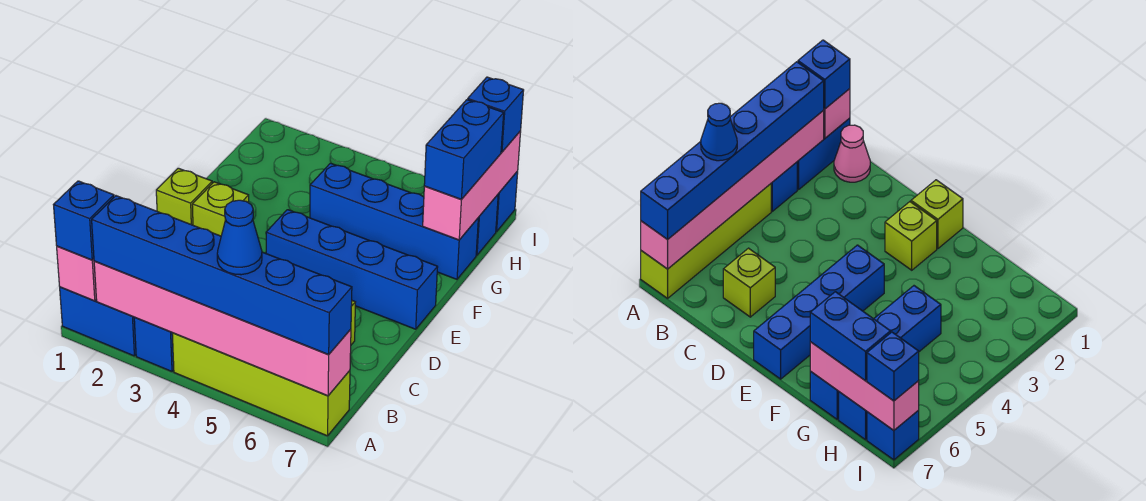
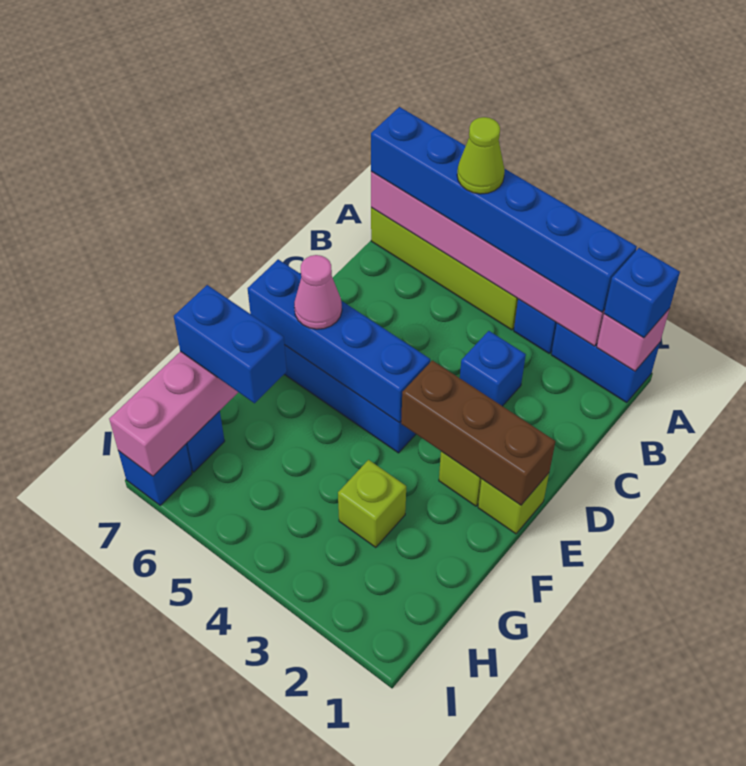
blue 1x1 cone [217,200,262,275] -> lime 1x1 cone [457,117,505,194]
pink 1x1 cone [834,125,870,182] -> pink 1x1 cone moved to [294,255,342,329]
lime 1x1 brick [723,248,775,317] -> lime 1x1 brick moved to [338,460,406,547]
none -> brown 1x3 brick [401,360,555,505]
blue 1x4 brick [310,163,478,279] -> blue 1x4 brick moved to [248,259,430,423]
blue 1x2 brick [424,100,504,199] -> blue 1x2 brick turned to [174,285,287,403]
blue 1x1 brick [468,77,524,152] -> blue 1x1 brick moved to [460,331,526,406]

